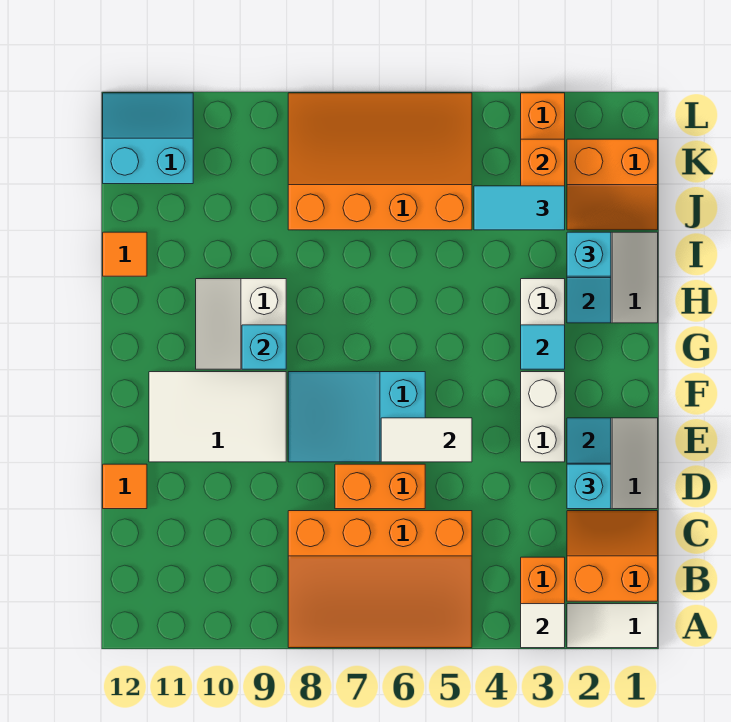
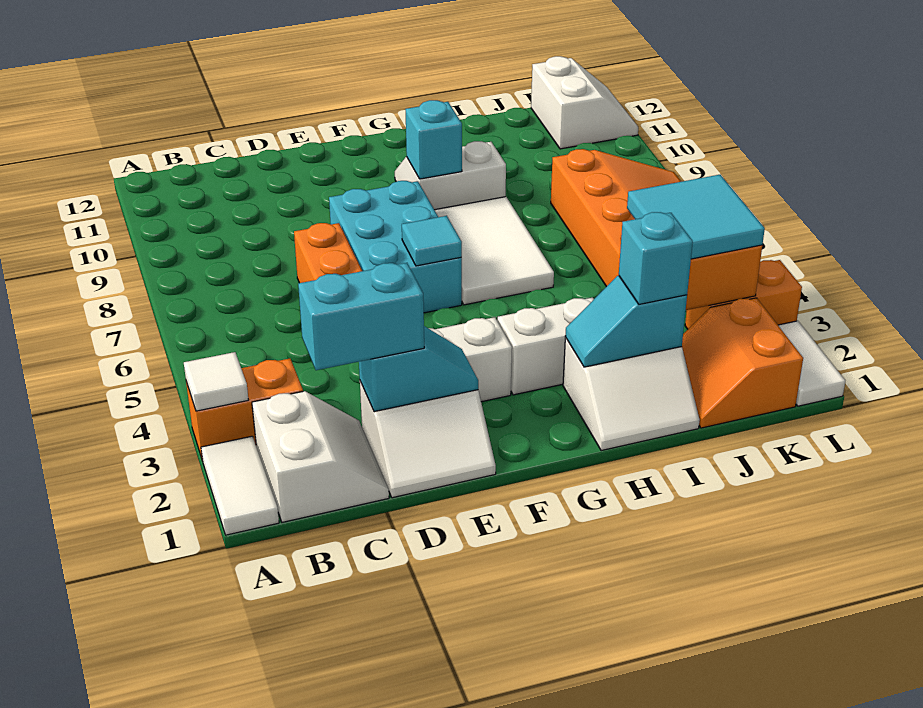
orange 3x4 slope [288,511,472,648] -> none
orange 2x2 slope [567,511,658,601] -> white 2x2 slope [252,391,389,522]
cyan 1x1 brick [567,464,611,509] -> cyan 1x2 brick [298,263,424,370]
orange 1x1 tile [103,464,147,509] -> none
white 1x2 tile [381,418,472,462] -> white 1x2 tile moved to [778,321,845,406]
cyan 2x3 slope [288,372,425,462] -> cyan 2x3 brick [329,181,462,313]
white 2x3 tile [149,372,286,462] -> white 2x3 tile moved to [435,197,554,305]
cyan 1x1 tile [521,325,565,369] -> cyan 1x1 tile moved to [402,216,462,266]
orange 1x1 tile [103,232,147,276] -> none
cyan 1x2 tile [474,186,565,230] -> cyan 2x2 tile [627,175,765,259]
cyan 2x2 slope [103,93,193,184] -> white 2x2 slope [531,56,638,149]

